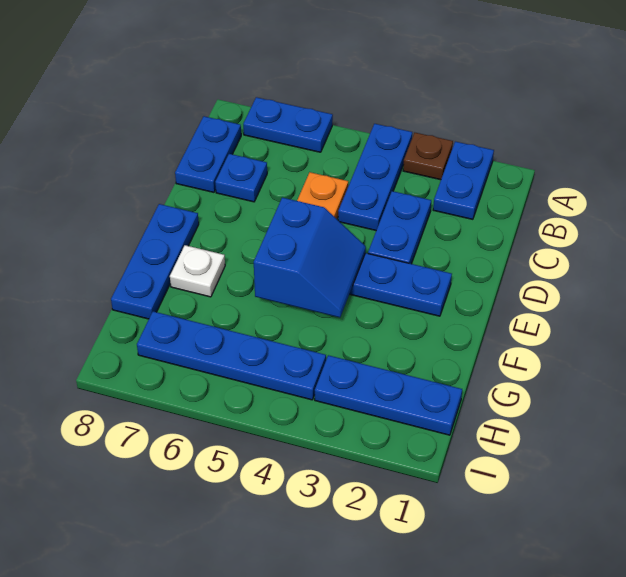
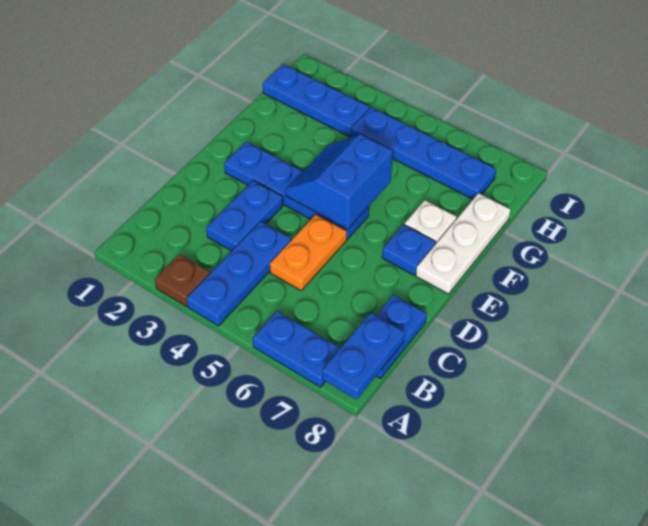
blue 1x2 plate [433,141,494,219] -> blue 1x2 plate moved to [322,313,405,399]
blue 1x1 plate [215,154,267,202] -> blue 1x1 plate moved to [382,225,435,275]
blue 1x3 plate [111,204,199,319] -> white 1x3 plate [416,193,511,294]

